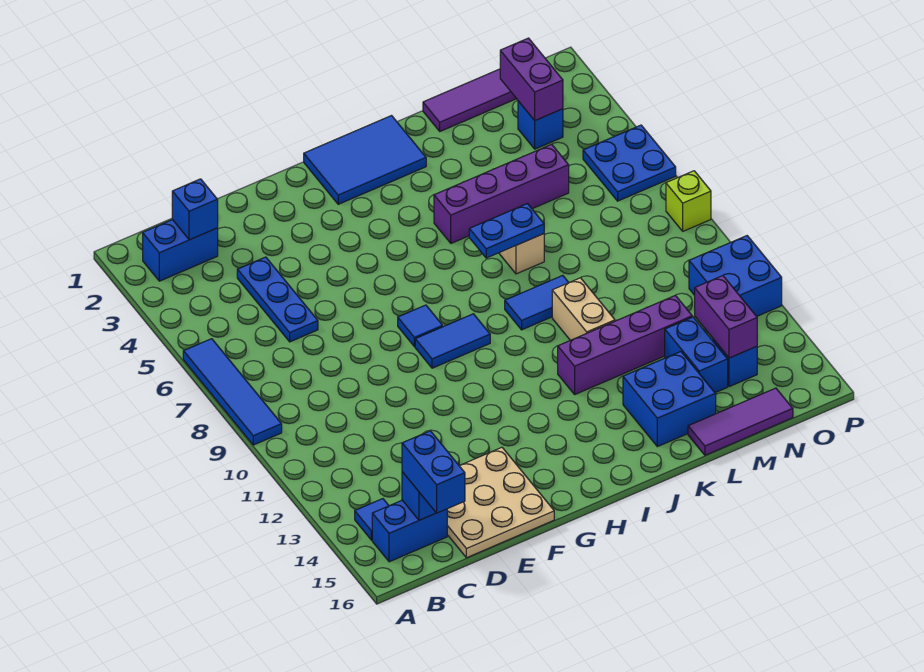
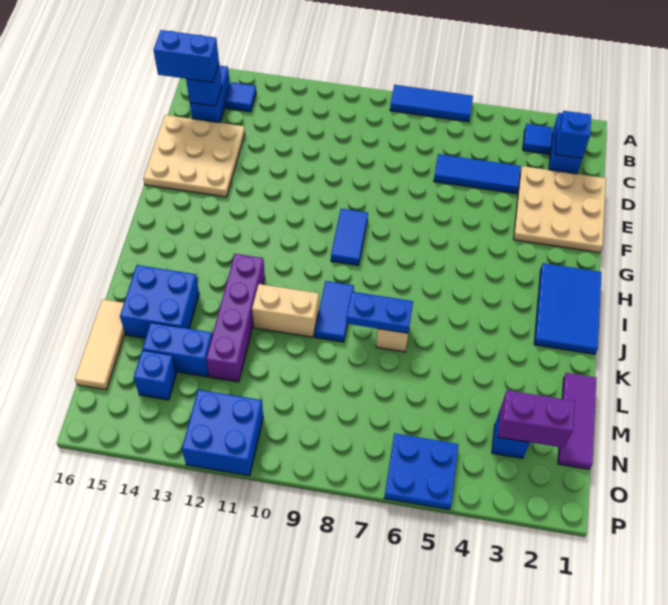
blue 1x4 tile [183,339,282,445] -> blue 1x3 tile [390,85,473,122]
none -> tan 3x3 plate [513,166,606,253]
blue 1x3 plate [237,257,318,342] -> blue 1x3 tile [434,154,521,194]
blue 1x1 tile [398,305,443,347] -> blue 1x1 tile moved to [523,124,552,154]
purple 1x4 brick [434,144,569,243] -> none
blue 1x2 plate [469,204,544,258] -> blue 1x2 plate turned to [346,292,413,333]
purple 1x3 tile [688,388,793,455] -> tan 1x3 tile [75,299,125,390]
purple 1x2 brick [695,276,757,358] -> none
lime 1x1 brick [666,171,711,231] -> none

